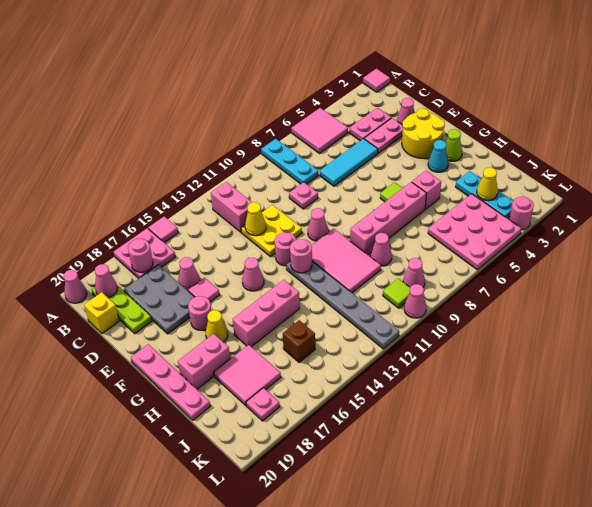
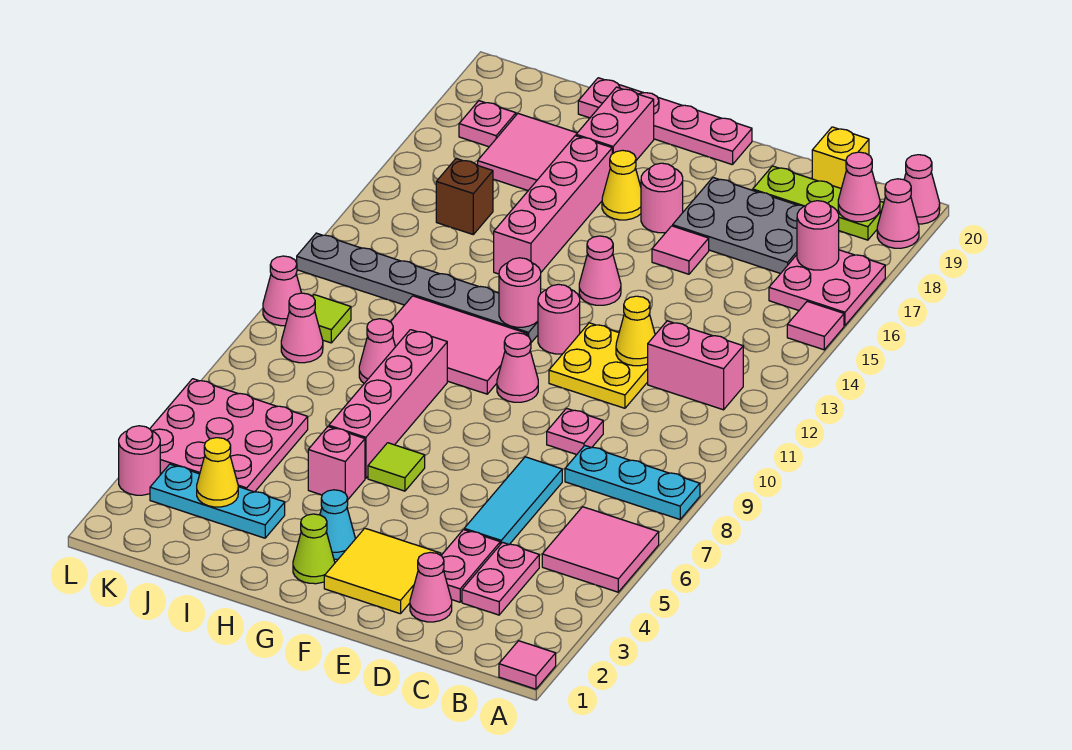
pink 1x1 cone [178,257,200,291] -> pink 1x1 cone moved to [877,179,919,248]
yellow 2x2 round brick [402,108,445,158] -> yellow 2x2 tile [324,528,441,614]
pink 1x3 brick [233,280,300,347] -> pink 1x4 brick [494,136,612,274]

